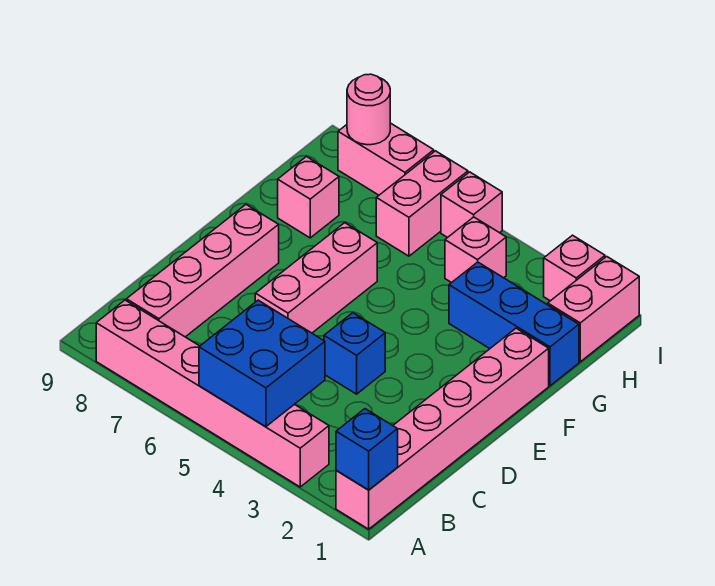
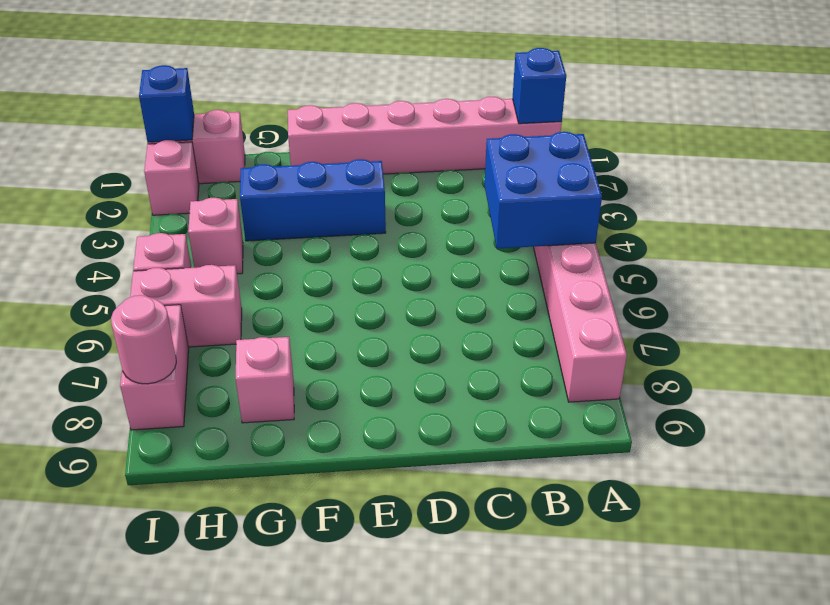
pink 1x4 brick [126,205,279,337] -> none
blue 1x1 brick [324,313,385,394] -> blue 1x1 brick moved to [139,65,194,142]
pink 1x3 brick [255,223,377,333] -> none
blue 1x3 brick [449,262,579,386] -> blue 1x3 brick turned to [240,159,386,241]

